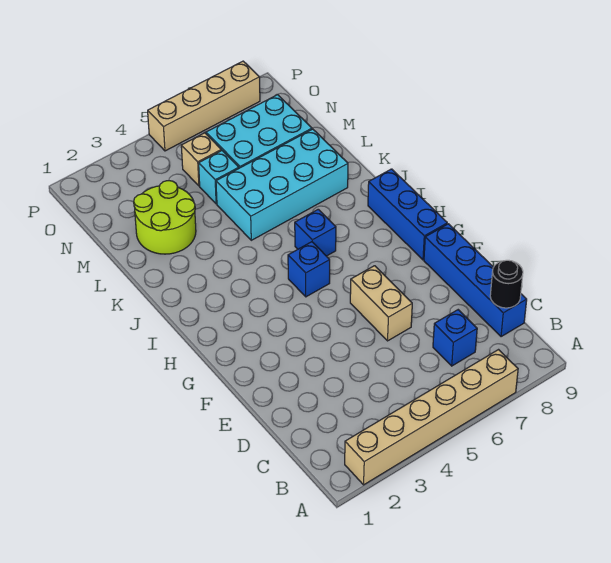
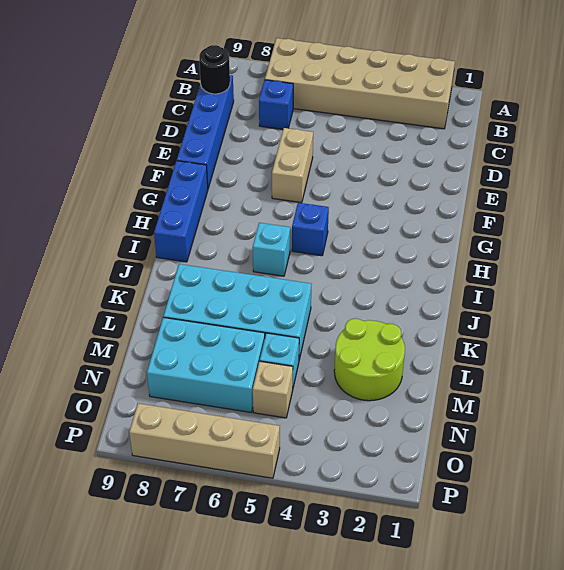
tan 1x6 brick [345,350,518,485] -> tan 2x6 brick [265,38,455,129]
blue 1x1 brick [295,209,336,256] -> cyan 1x1 brick [253,223,290,276]

